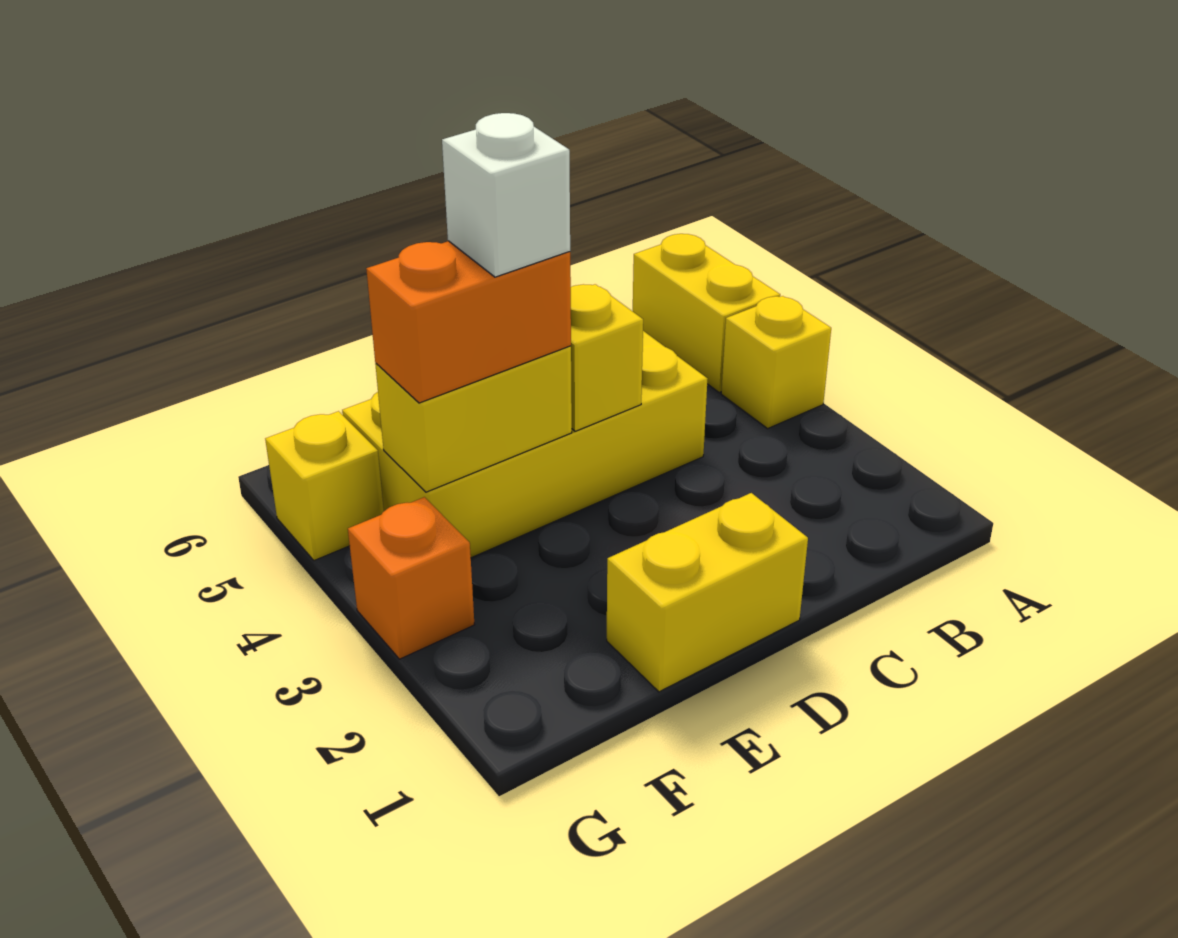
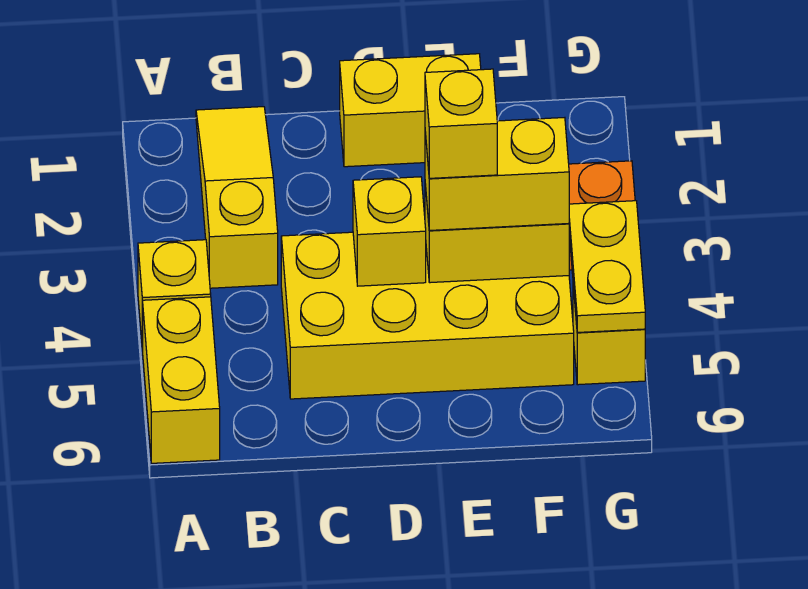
none -> yellow 1x3 slope [196,107,278,288]
orange 1x2 brick [366,241,571,403] -> yellow 1x2 brick [425,118,569,230]
white 1x1 brick [442,113,570,277] -> yellow 1x1 brick [425,69,497,178]
none -> yellow 1x2 plate [569,201,645,332]

